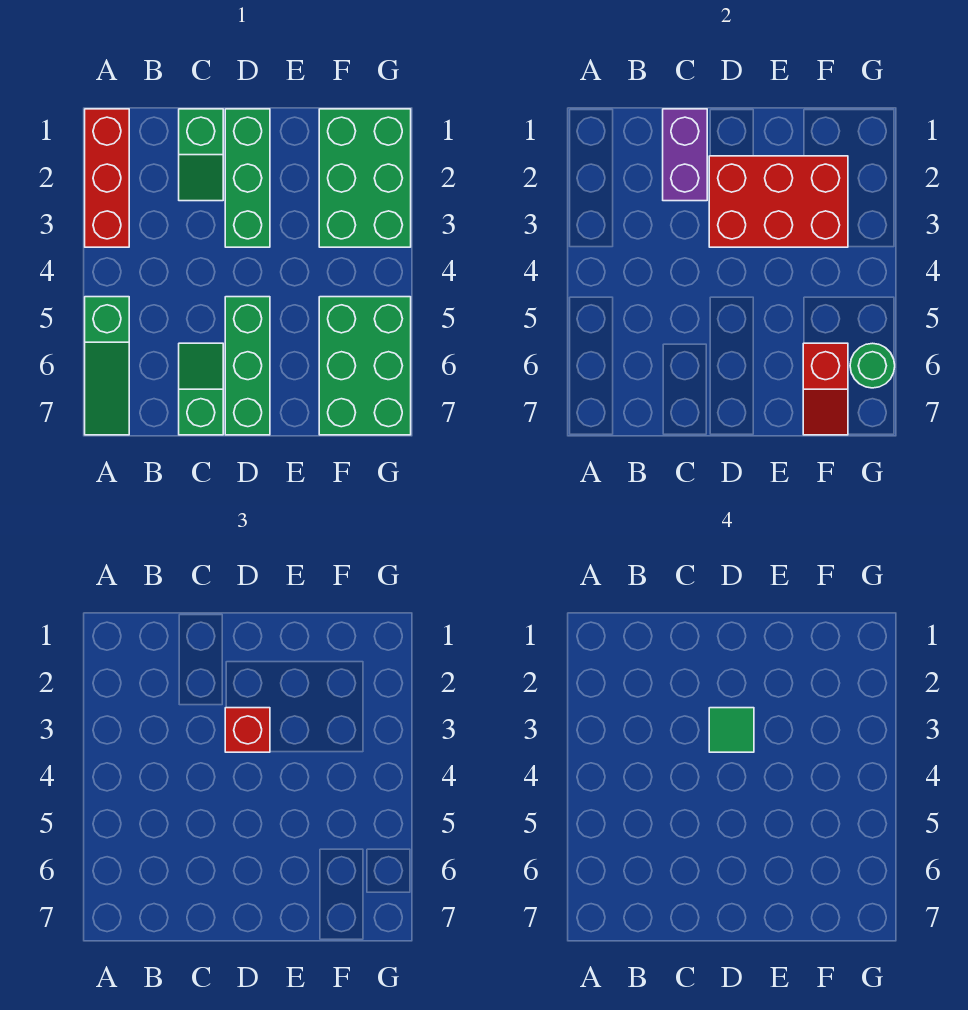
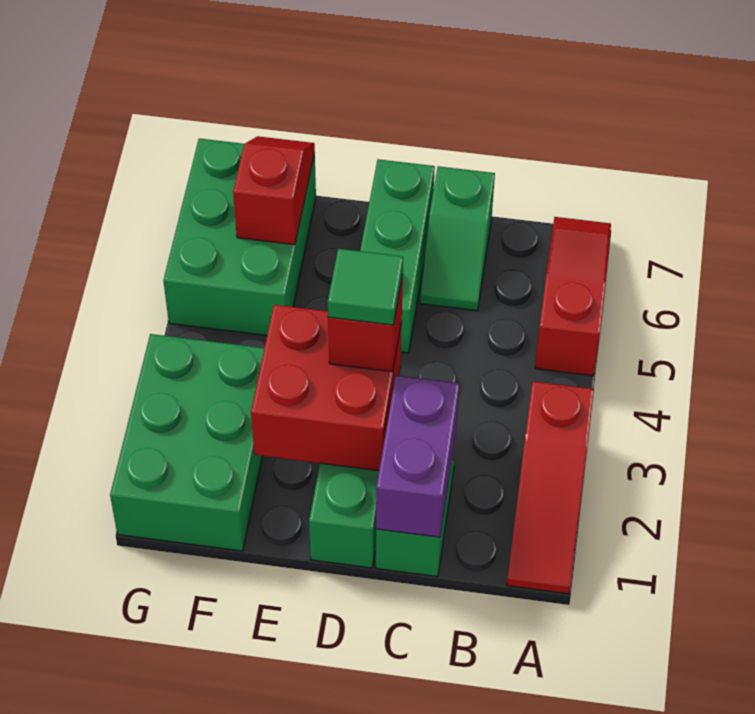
red 1x3 brick [85,109,129,247] -> red 1x3 slope [507,381,594,594]
green 1x3 slope [85,297,129,435] -> red 1x3 slope [535,217,611,376]
red 2x3 brick [709,156,848,247] -> red 2x2 brick [251,305,402,471]
green 1x1 round brick [850,343,895,388] -> none

